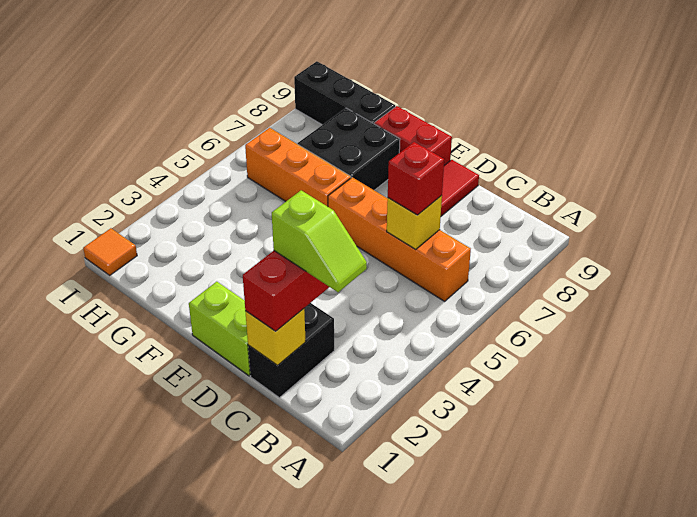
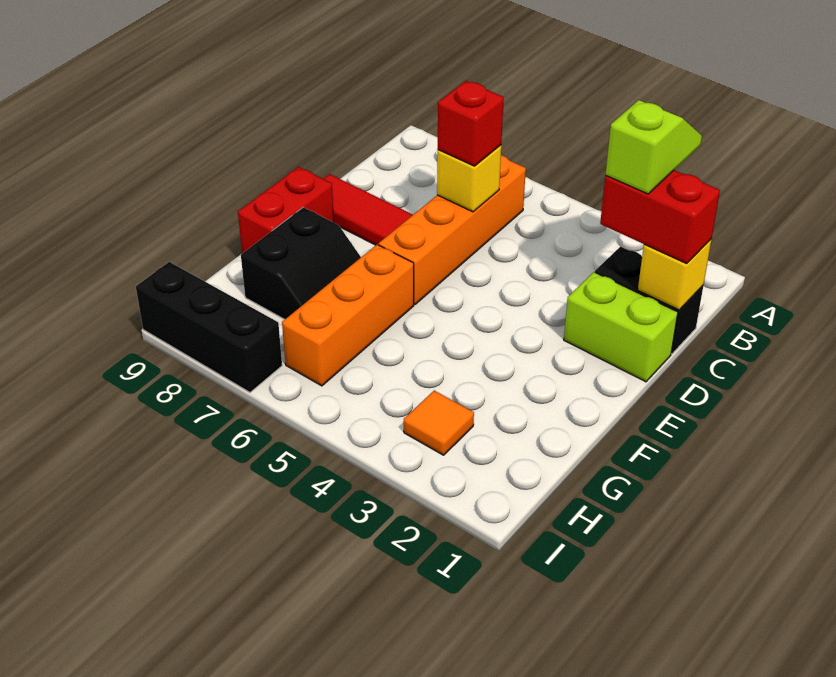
lime 1x2 brick [189,282,250,376] -> lime 1x2 brick turned to [564,272,678,382]
black 2x2 brick [298,108,400,190] -> black 2x2 slope [241,207,361,319]
black 1x3 brick [294,61,395,125] -> black 1x3 brick turned to [136,262,282,392]
orange 1x1 tile [83,228,137,275] -> orange 1x1 tile moved to [404,391,474,455]

